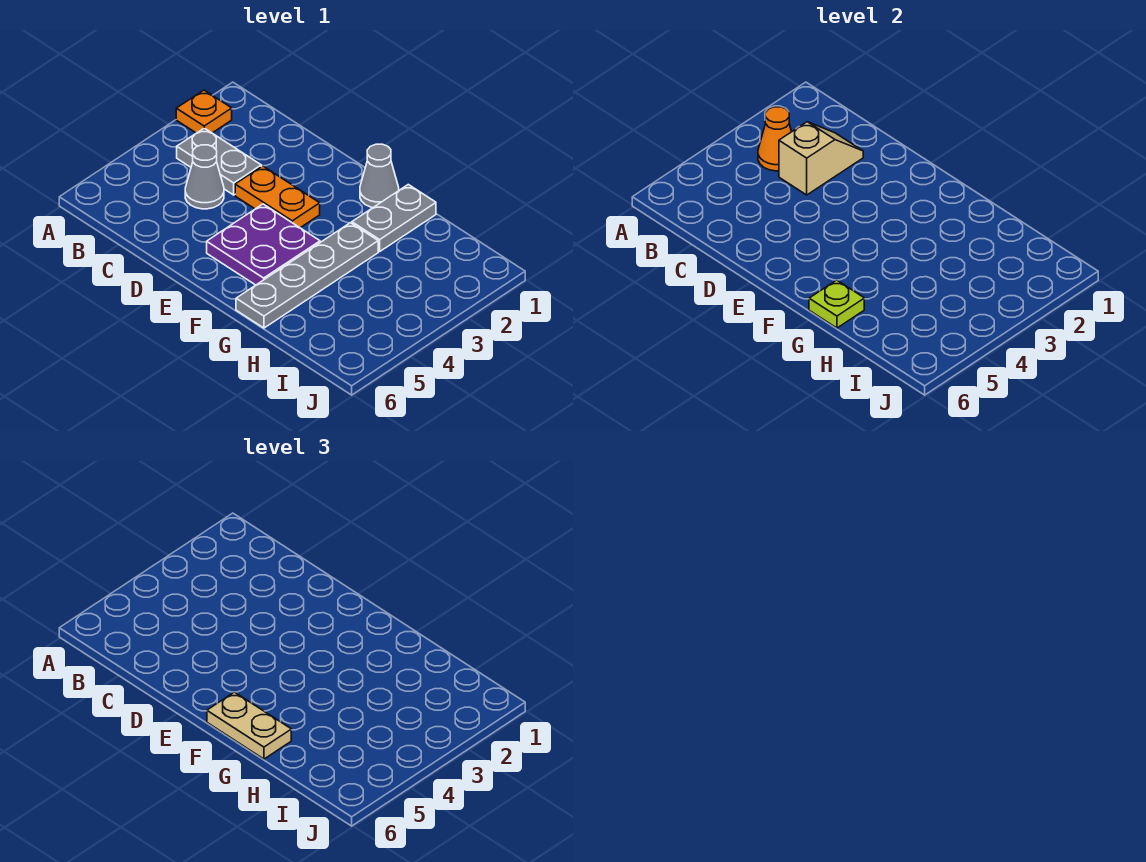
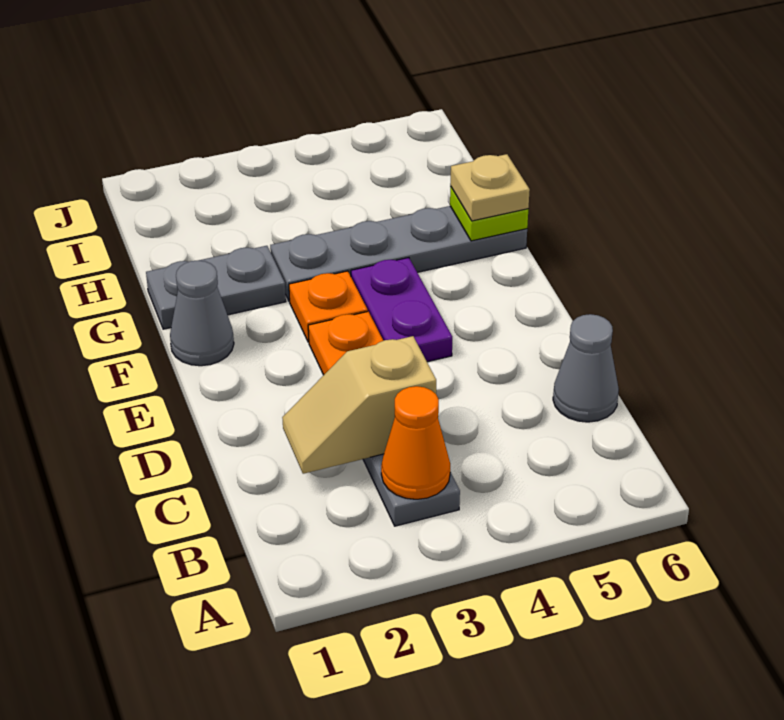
orange 1x1 plate [176,90,232,133] -> orange 1x1 plate moved to [289,271,368,342]
grey 1x1 cone [185,145,224,209] -> grey 1x1 cone moved to [553,314,619,422]
purple 2x2 plate [207,204,320,285] -> purple 1x2 plate [351,258,452,362]
tan 1x2 plate [207,692,291,759] -> tan 1x1 plate [450,154,530,221]

